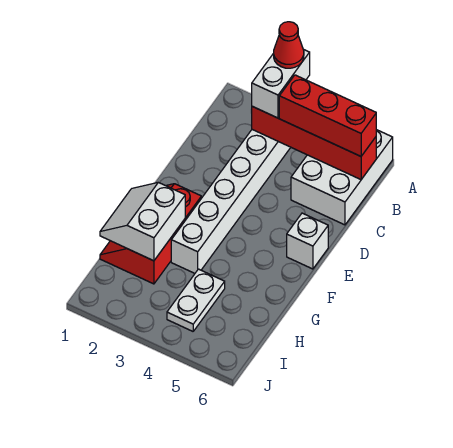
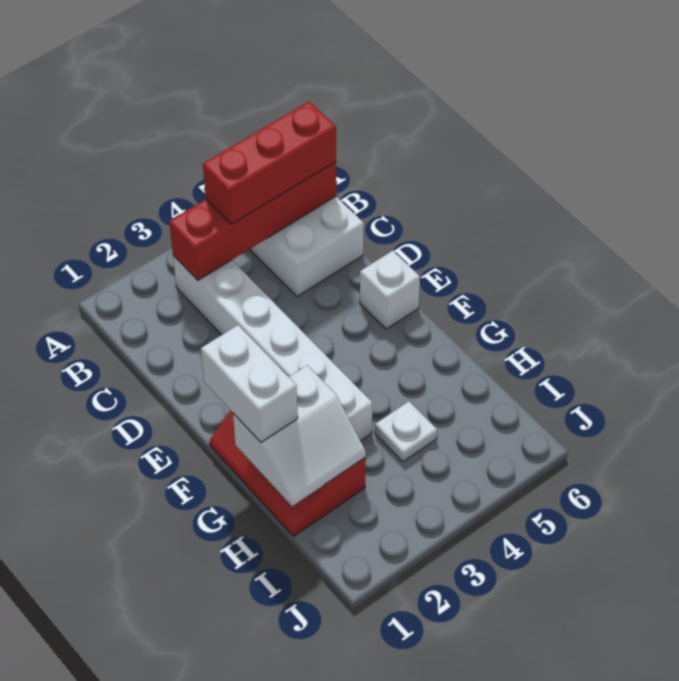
white 1x2 brick [252,49,310,118] -> white 1x2 brick moved to [201,325,298,442]
red 1x1 cone [274,22,304,68] -> none
white 2x2 slope [100,182,185,261] -> white 2x2 slope turned to [233,365,366,506]
white 1x2 plate [167,269,225,331] -> white 1x1 plate [375,401,437,462]

